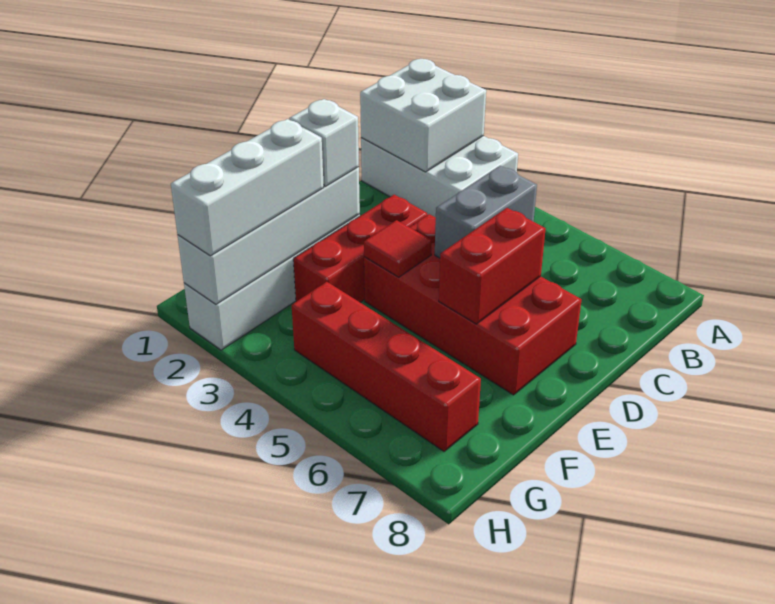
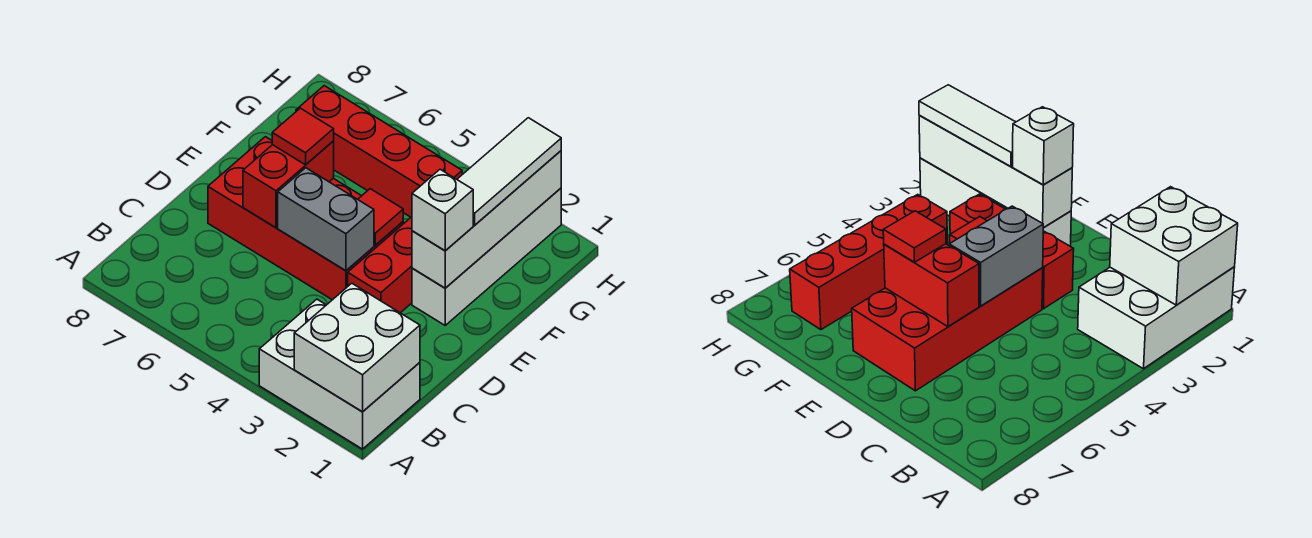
grey 1x2 brick [435,166,537,258] -> grey 1x2 brick turned to [278,168,374,271]
none -> red 1x1 tile [272,108,334,165]
white 1x3 brick [171,119,324,256] -> white 1x3 tile [457,118,561,225]

